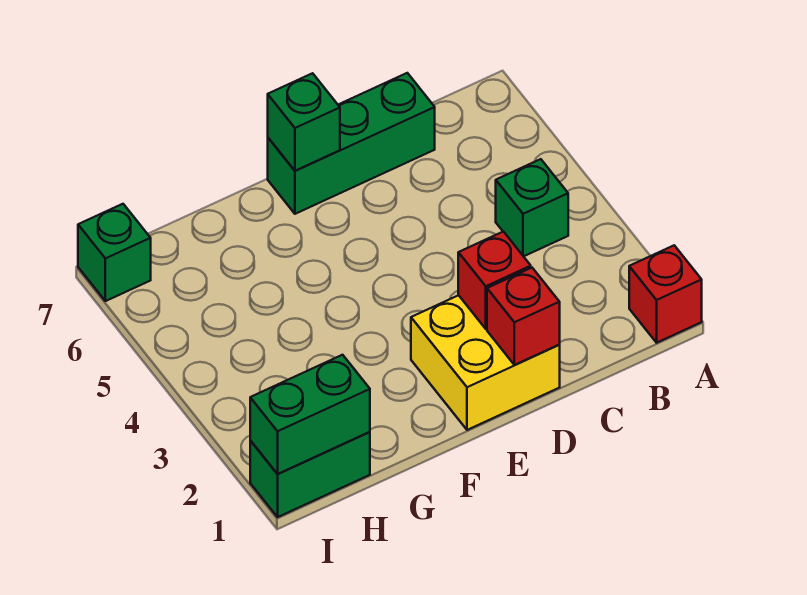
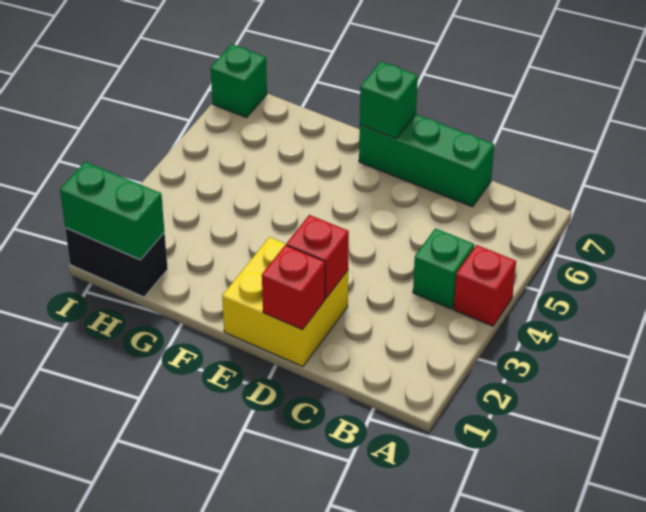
red 1x1 brick [629,245,702,343] -> red 1x1 brick moved to [454,245,516,326]
green 1x2 brick [250,432,370,517] -> black 1x2 brick [65,228,168,297]

